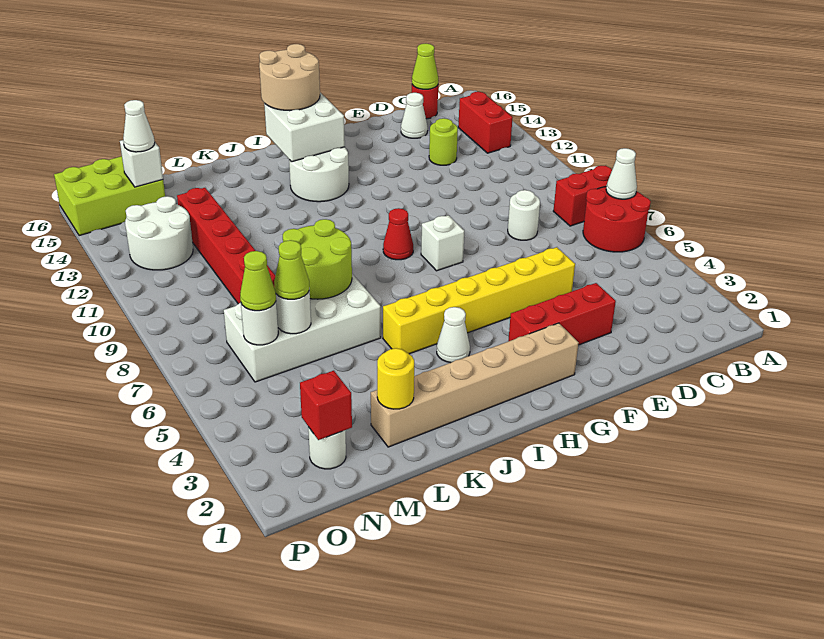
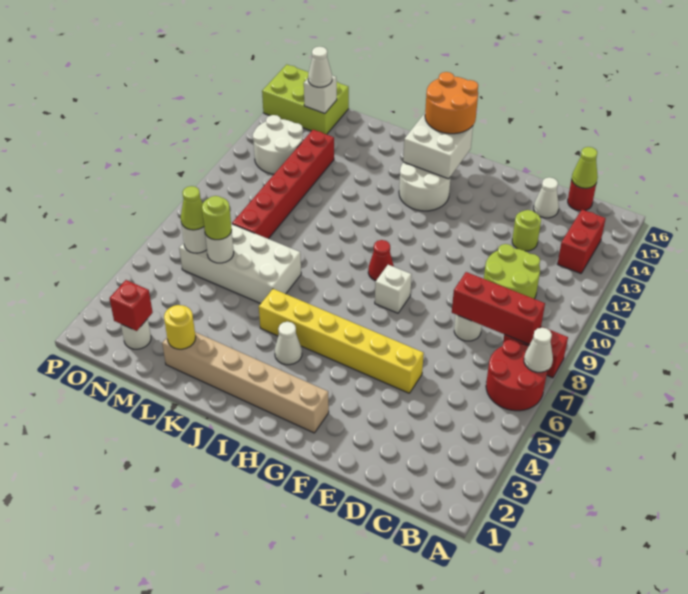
red 1x3 brick [508,283,616,345] -> red 1x3 brick moved to [452,272,545,345]
tan 2x2 round brick [259,44,320,111] -> orange 2x2 round brick [425,72,478,134]
lime 2x2 round brick [283,219,352,299] -> lime 2x2 round brick moved to [484,244,540,299]
lime 1x1 cone [274,240,309,299] -> lime 1x1 round brick [202,196,232,240]

